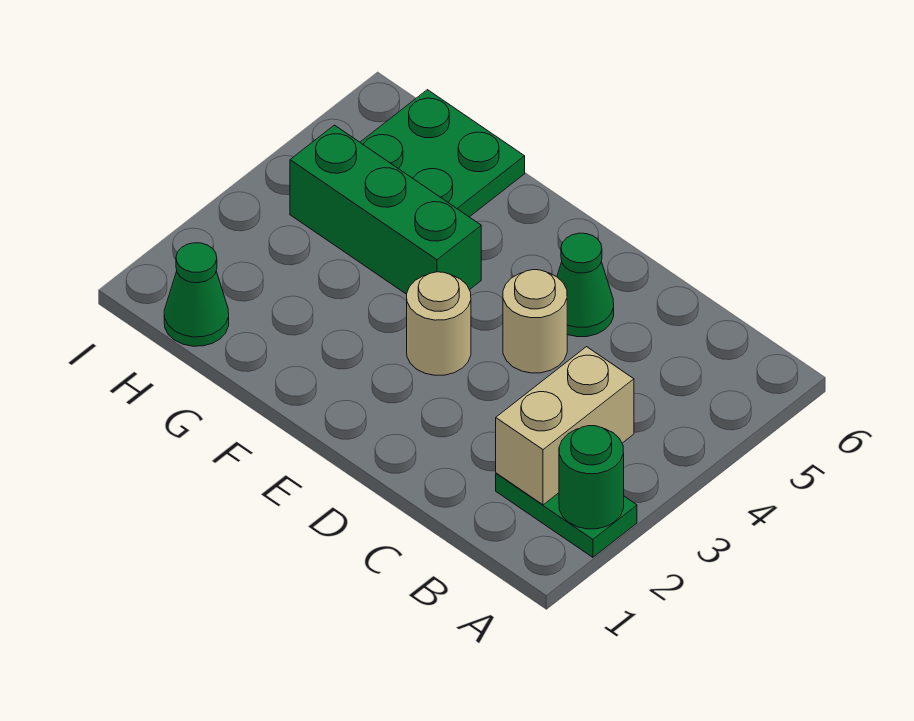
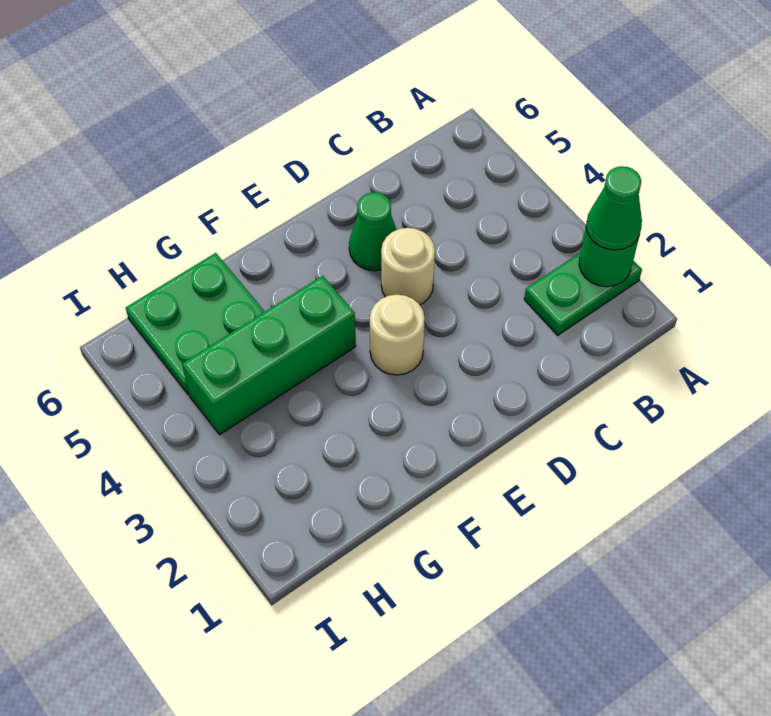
tan 1x2 brick [496,347,634,505] -> none
green 1x1 cone [164,243,229,346] -> green 1x1 cone moved to [586,166,642,250]

